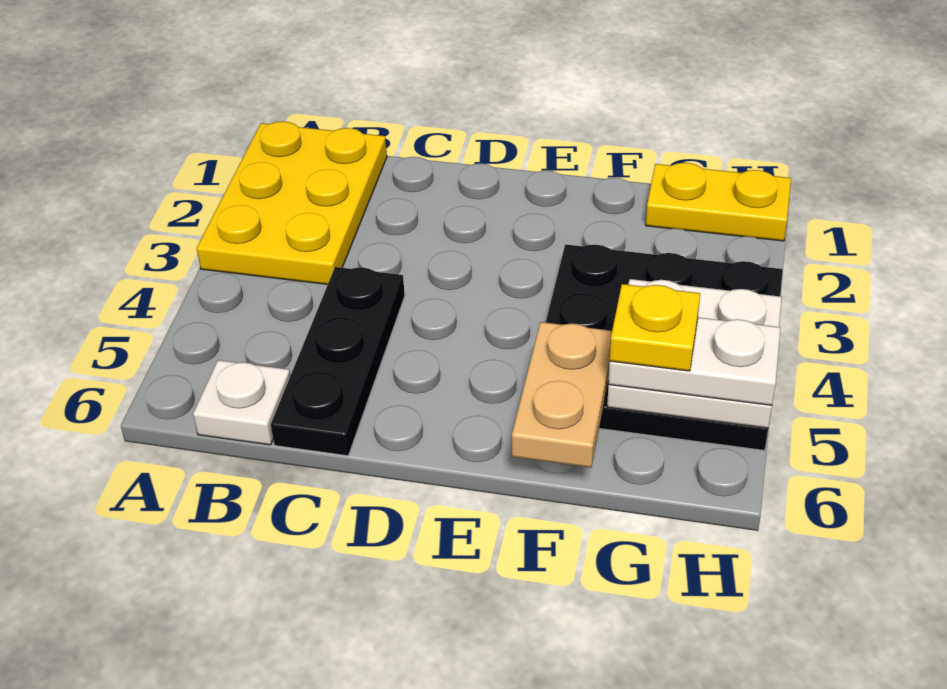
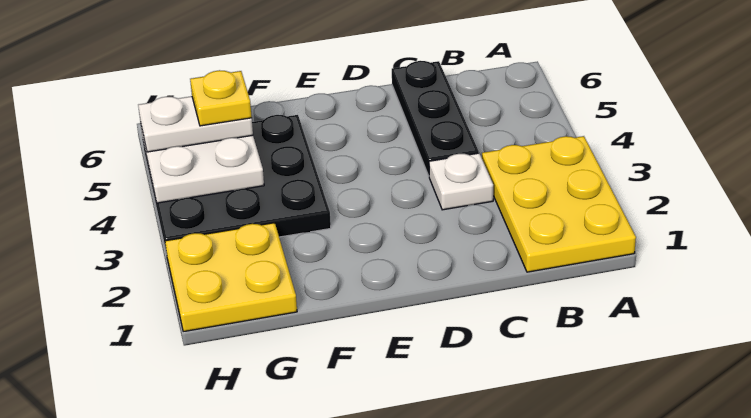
white 1x1 plate [193,360,290,445] -> white 1x1 plate moved to [429,153,493,210]
tan 1x2 plate [512,322,612,468] -> none
yellow 1x2 plate [646,163,791,241] -> yellow 2x2 plate [165,223,297,332]

